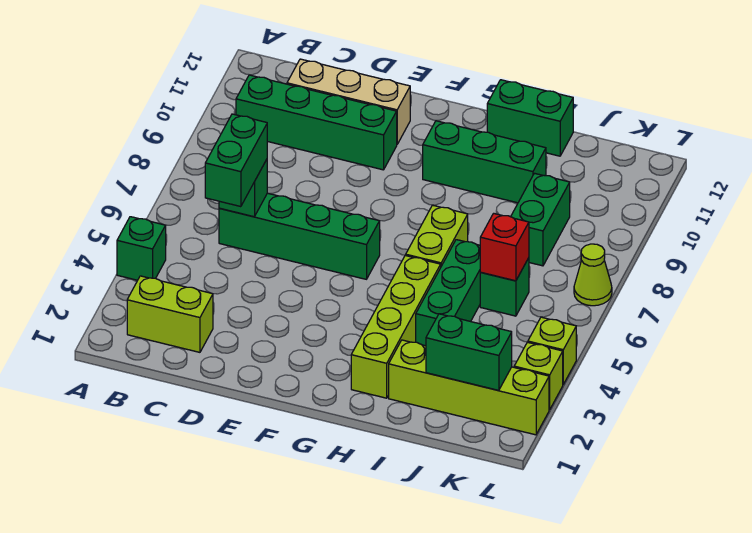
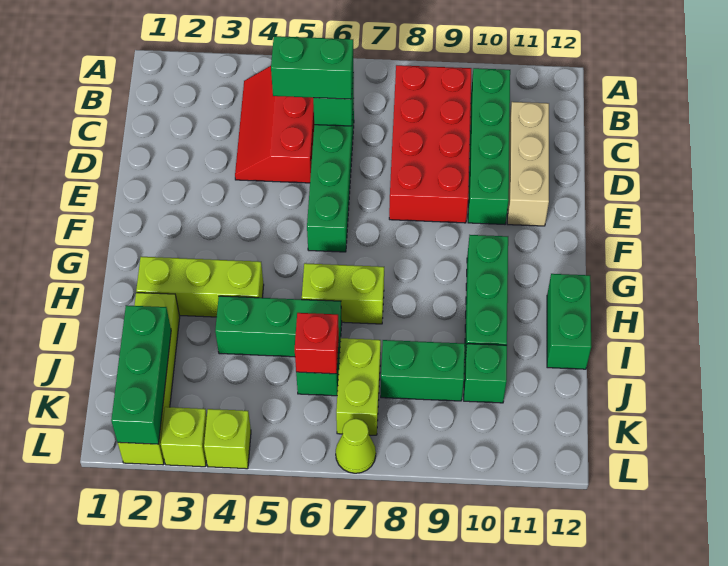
green 1x1 brick [117,217,166,280] -> green 1x1 brick moved to [464,344,507,403]
lime 1x2 brick [127,276,213,352] -> lime 1x2 brick moved to [336,338,381,435]
none -> red 2x3 slope [235,66,314,183]
none -> red 2x4 brick [389,65,471,223]
lime 1x4 brick [351,255,441,398] -> lime 1x3 brick [136,257,264,317]
green 1x2 brick [426,314,512,391] -> green 1x3 brick [111,305,171,444]

